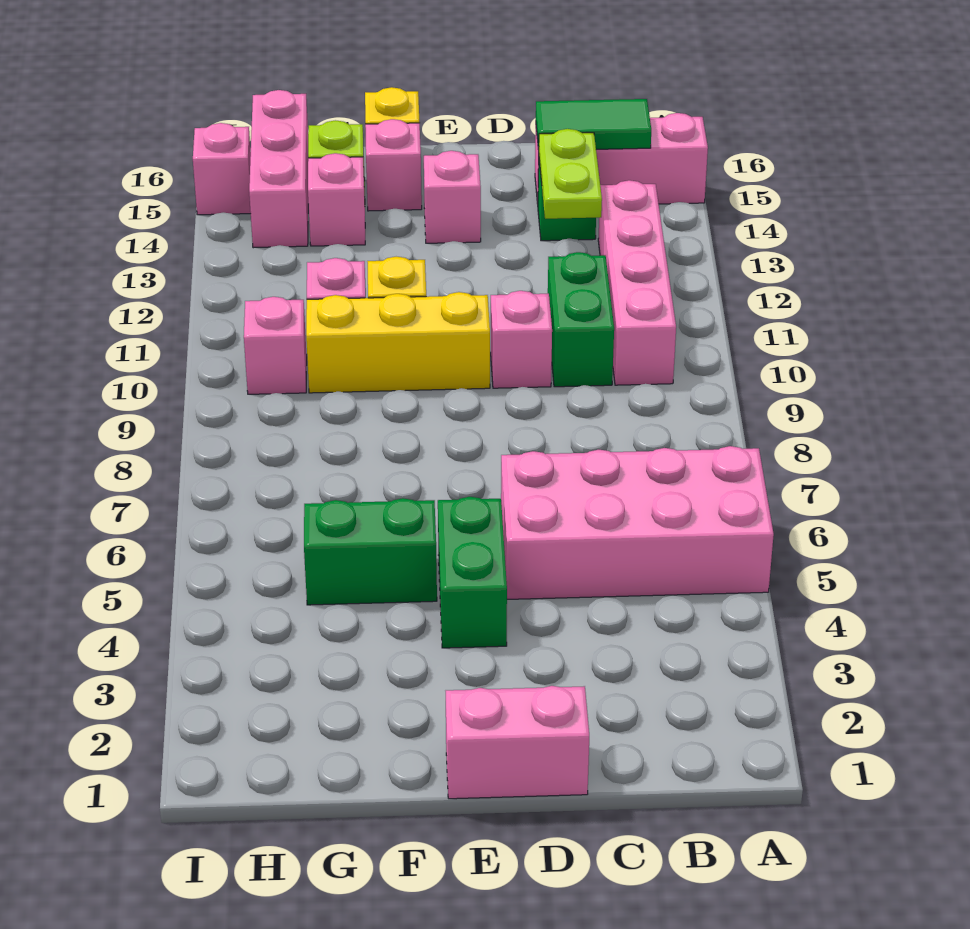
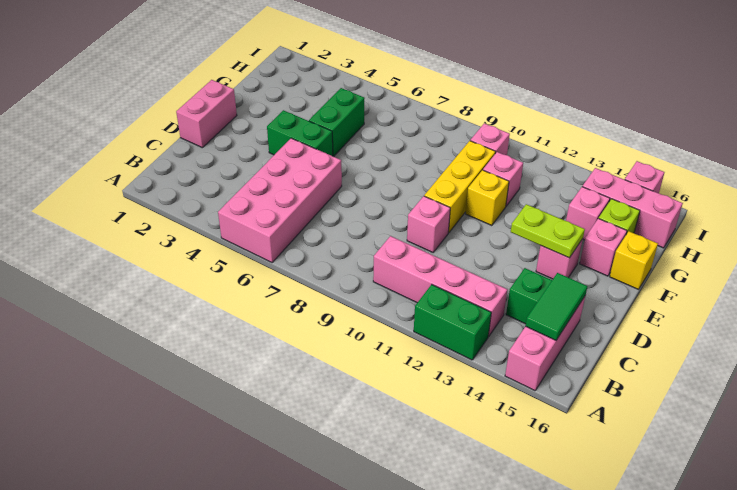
green 1x2 brick [548,252,614,387] -> green 1x2 brick moved to [414,285,491,360]
lime 1x2 plate [538,129,602,219] -> lime 1x2 plate moved to [511,204,585,258]

